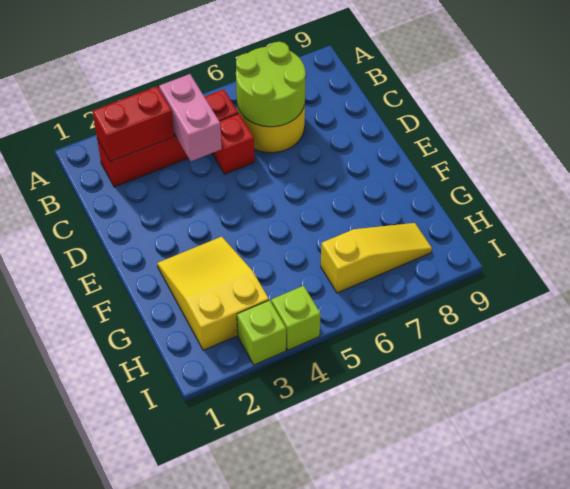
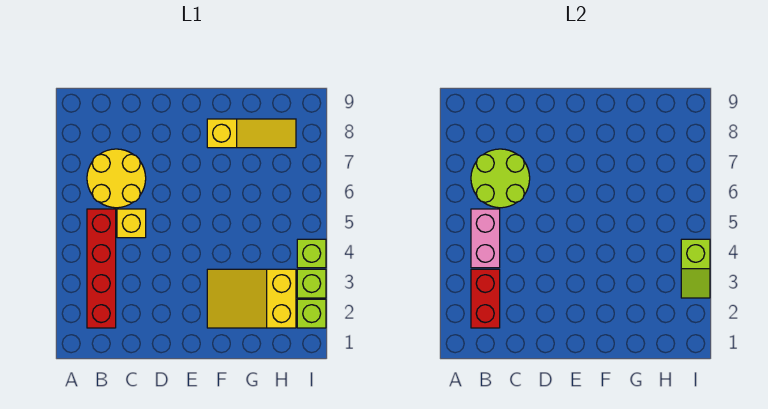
pink 1x2 brick [159,74,222,161] -> pink 1x2 brick turned to [471,209,500,268]
red 1x1 brick [212,113,254,174] -> yellow 1x1 brick [117,209,146,238]
yellow 1x3 slope [321,223,432,293] -> yellow 1x3 slope turned to [207,119,296,148]
none -> lime 1x1 brick [297,299,326,328]
none -> lime 1x2 slope [681,239,710,298]

